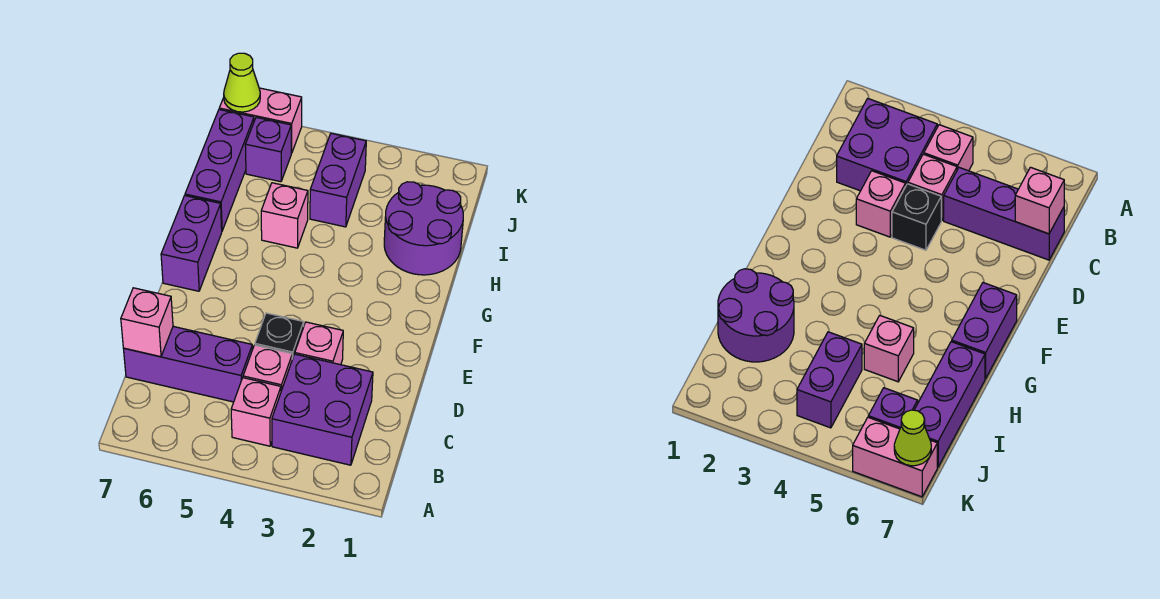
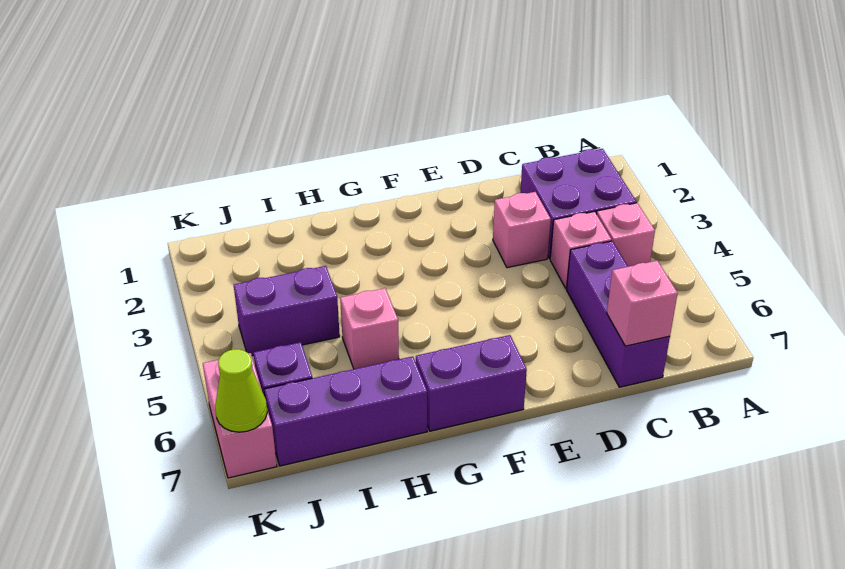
black 1x1 brick [255,313,304,359] -> none
purple 2x2 round brick [384,182,463,275] -> none

